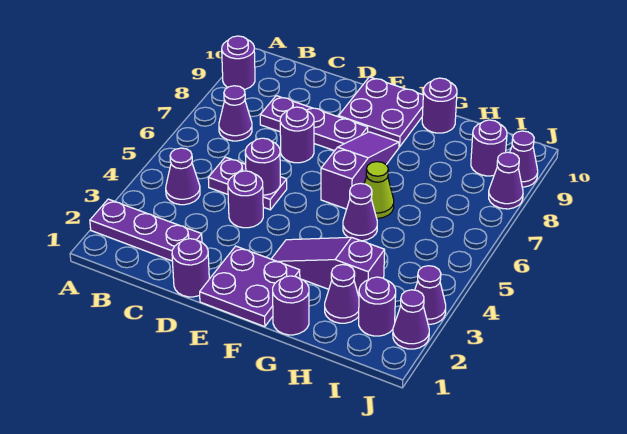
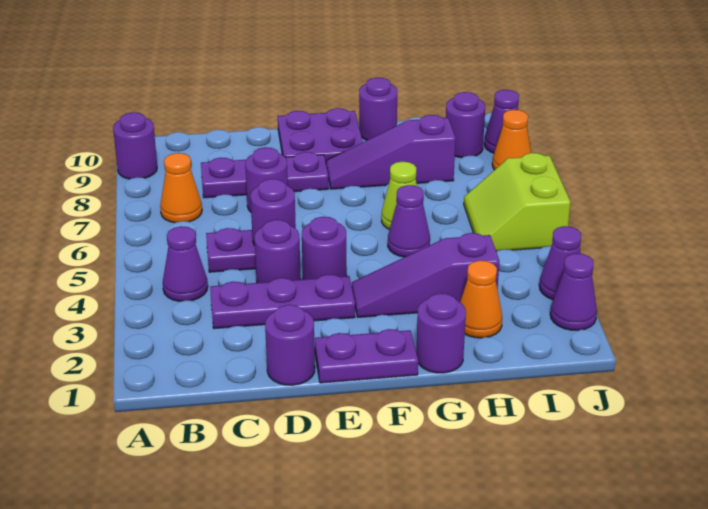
purple 1x3 plate [90,199,202,261] -> purple 1x3 plate moved to [210,274,355,329]
purple 1x1 cone [219,86,252,141] -> orange 1x1 cone [160,153,202,223]
purple 2x2 plate [200,246,300,327] -> purple 1x2 plate [315,329,418,383]
purple 1x3 slope [321,132,399,209] -> purple 1x3 slope turned to [326,115,456,189]
purple 1x1 cone [325,265,359,323] -> orange 1x1 cone [460,260,502,338]
purple 1x1 round brick [359,277,396,336] -> purple 1x1 round brick moved to [302,217,347,279]
none -> lime 2x2 slope [464,153,571,251]
purple 1x1 cone [489,152,523,209] -> orange 1x1 cone [492,110,531,170]

